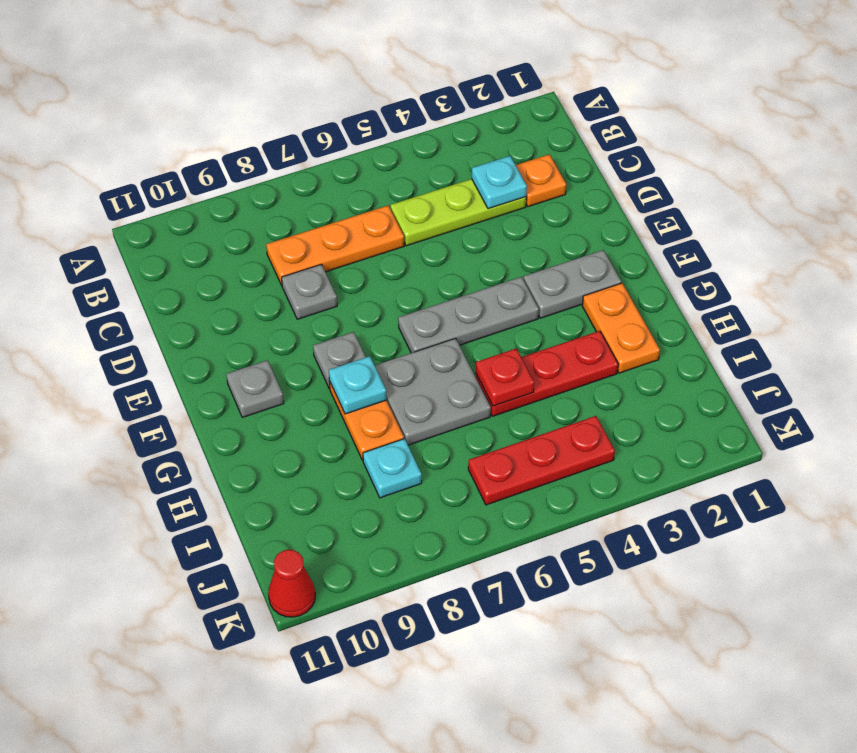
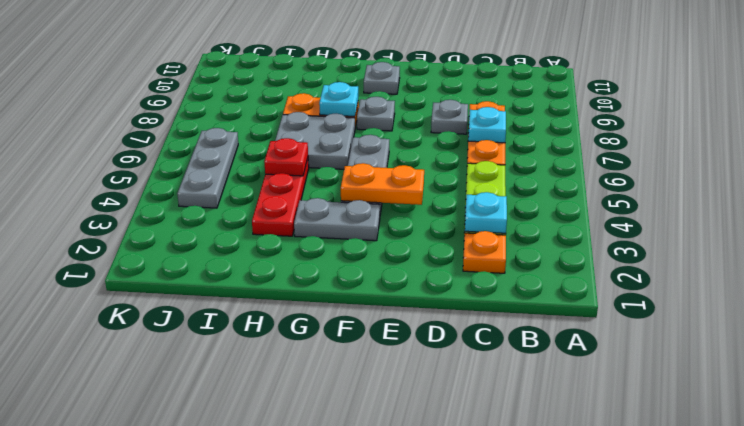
grey 1x2 plate [524,250,621,318] -> grey 1x2 plate turned to [294,198,380,241]
orange 1x2 plate [582,283,660,373] -> orange 1x2 plate moved to [341,163,424,205]
cyan 1x1 plate [363,439,422,498] -> cyan 1x1 plate moved to [468,107,506,143]
red 1x3 plate [468,416,615,505] -> grey 1x3 plate [177,128,238,208]
red 1x1 cone [268,550,315,617] -> none

